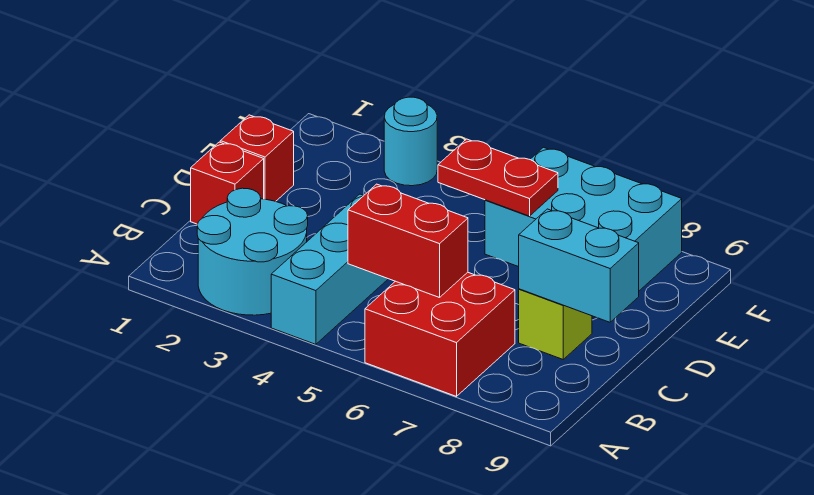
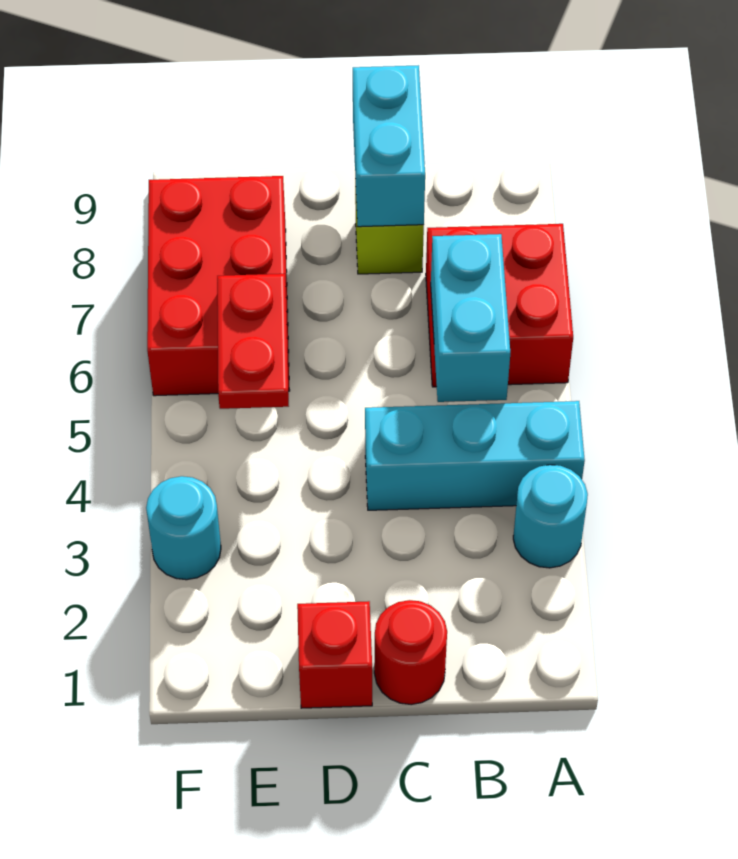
cyan 2x2 round brick [197,188,308,315] -> cyan 1x1 round brick [513,465,588,568]
red 1x2 brick [348,184,468,298] -> cyan 1x2 brick [431,234,510,402]
red 1x1 brick [191,142,264,224] -> red 1x1 round brick [374,600,447,705]
cyan 2x3 brick [485,147,682,291] -> red 2x3 brick [147,176,290,396]

